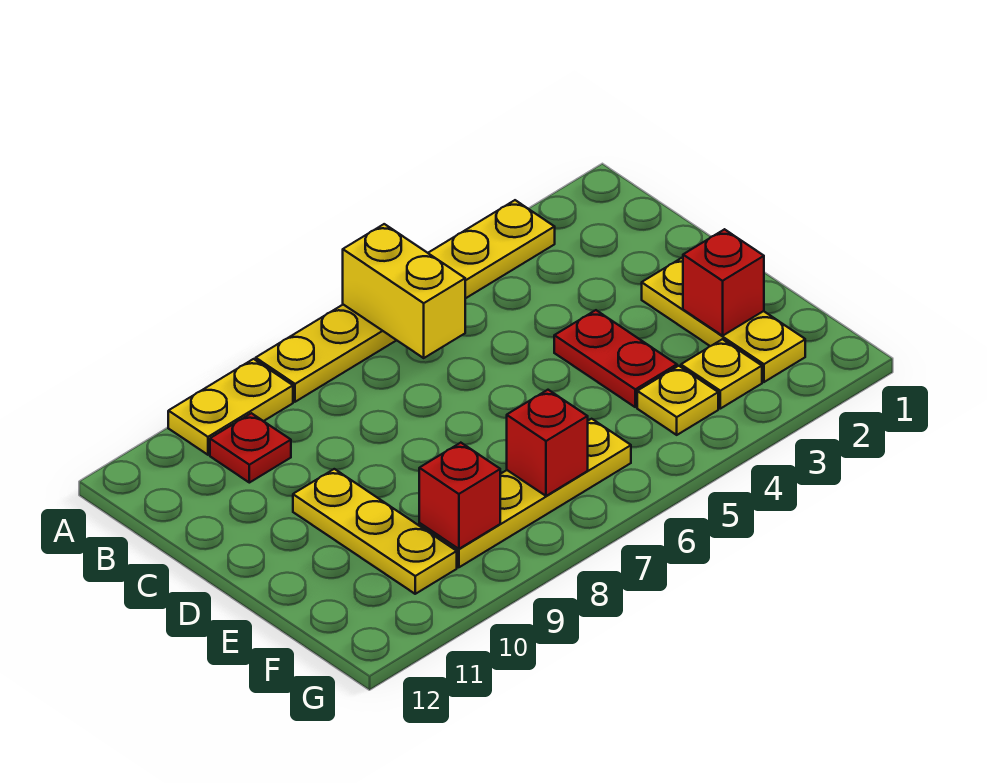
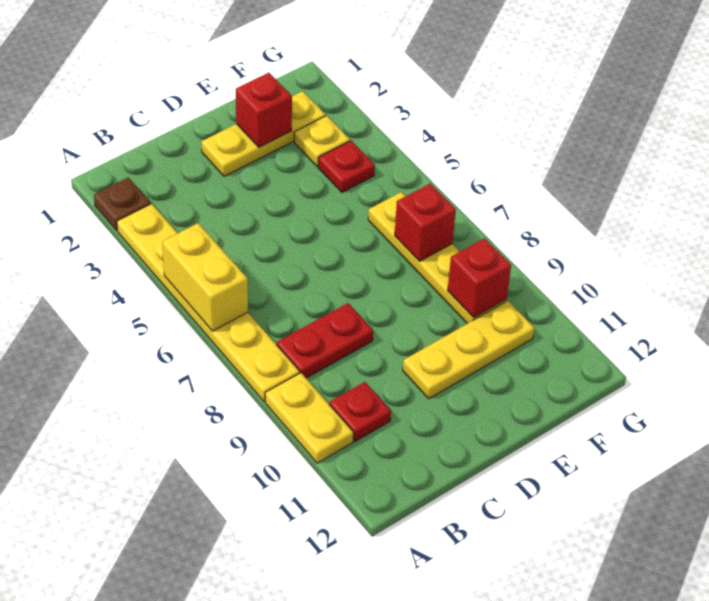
none -> brown 1x1 plate [94,177,151,230]
yellow 1x2 brick [343,224,465,358] -> yellow 1x2 brick turned to [162,223,248,331]
red 1x2 plate [554,310,677,407] -> red 1x2 plate moved to [277,303,373,378]
yellow 1x1 plate [637,366,718,435] -> red 1x1 plate [318,141,375,192]

